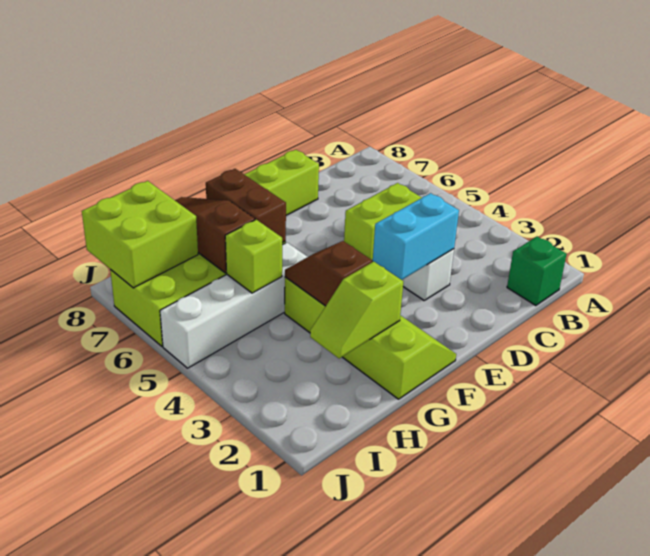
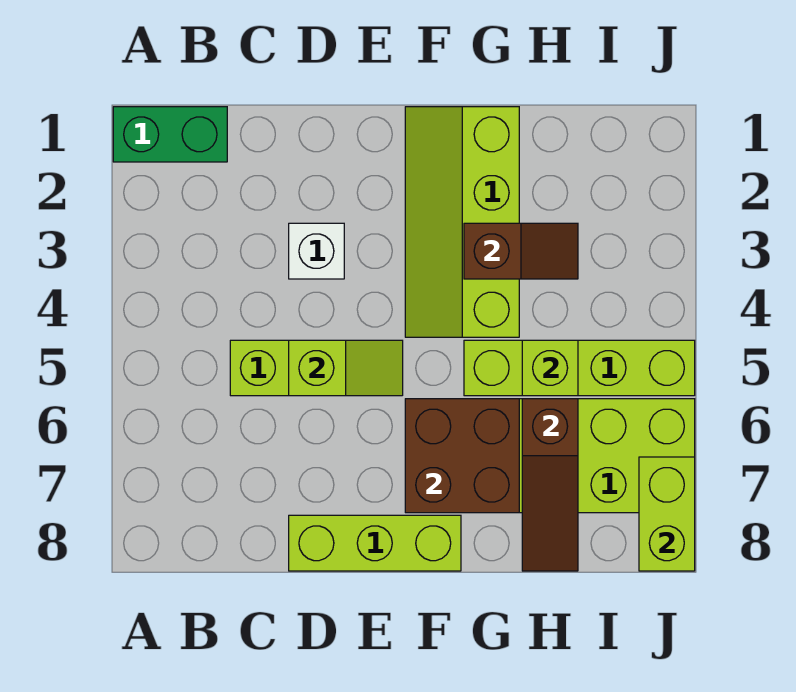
green 1x1 brick [507,237,567,306] -> green 1x2 brick [113,107,227,162]
cyan 1x2 brick [372,193,459,280] -> none
lime 1x2 slope [310,262,403,359] -> lime 1x2 slope moved to [289,340,403,396]
brown 1x2 slope [285,241,372,306] -> brown 1x2 slope turned to [464,223,578,279]
white 1x4 brick [160,242,307,368] -> lime 1x4 brick [464,340,695,396]
brown 1x2 brick [206,169,286,243] -> brown 2x2 brick [405,399,519,513]
lime 2x2 brick [82,181,198,288] -> lime 1x2 brick [639,457,695,571]

